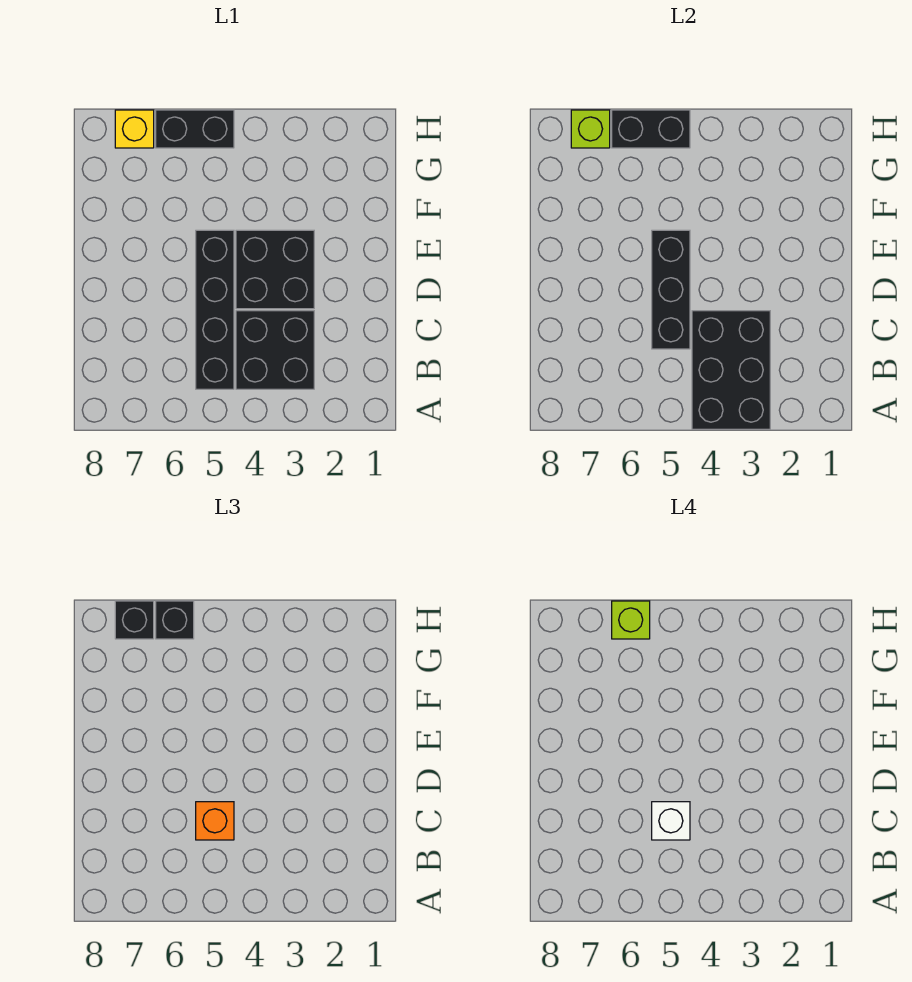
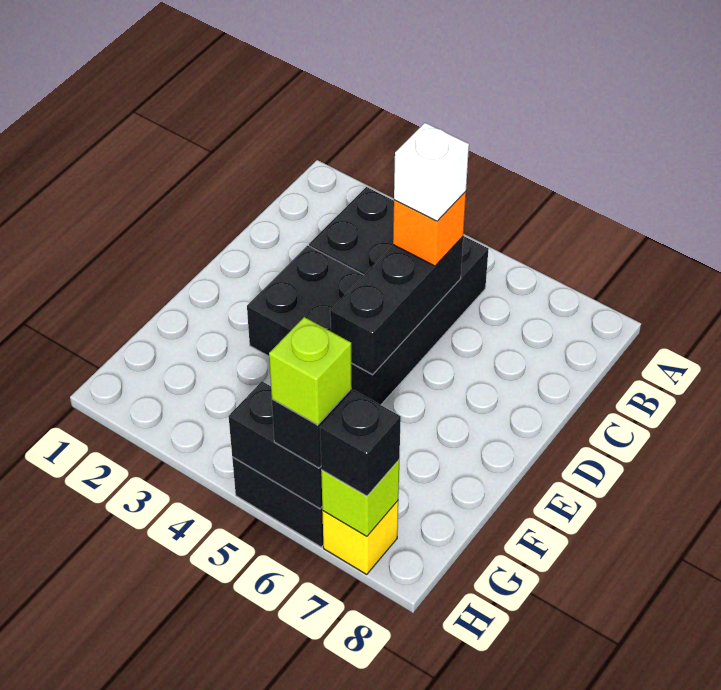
black 2x3 brick [692,311,770,429] -> none

